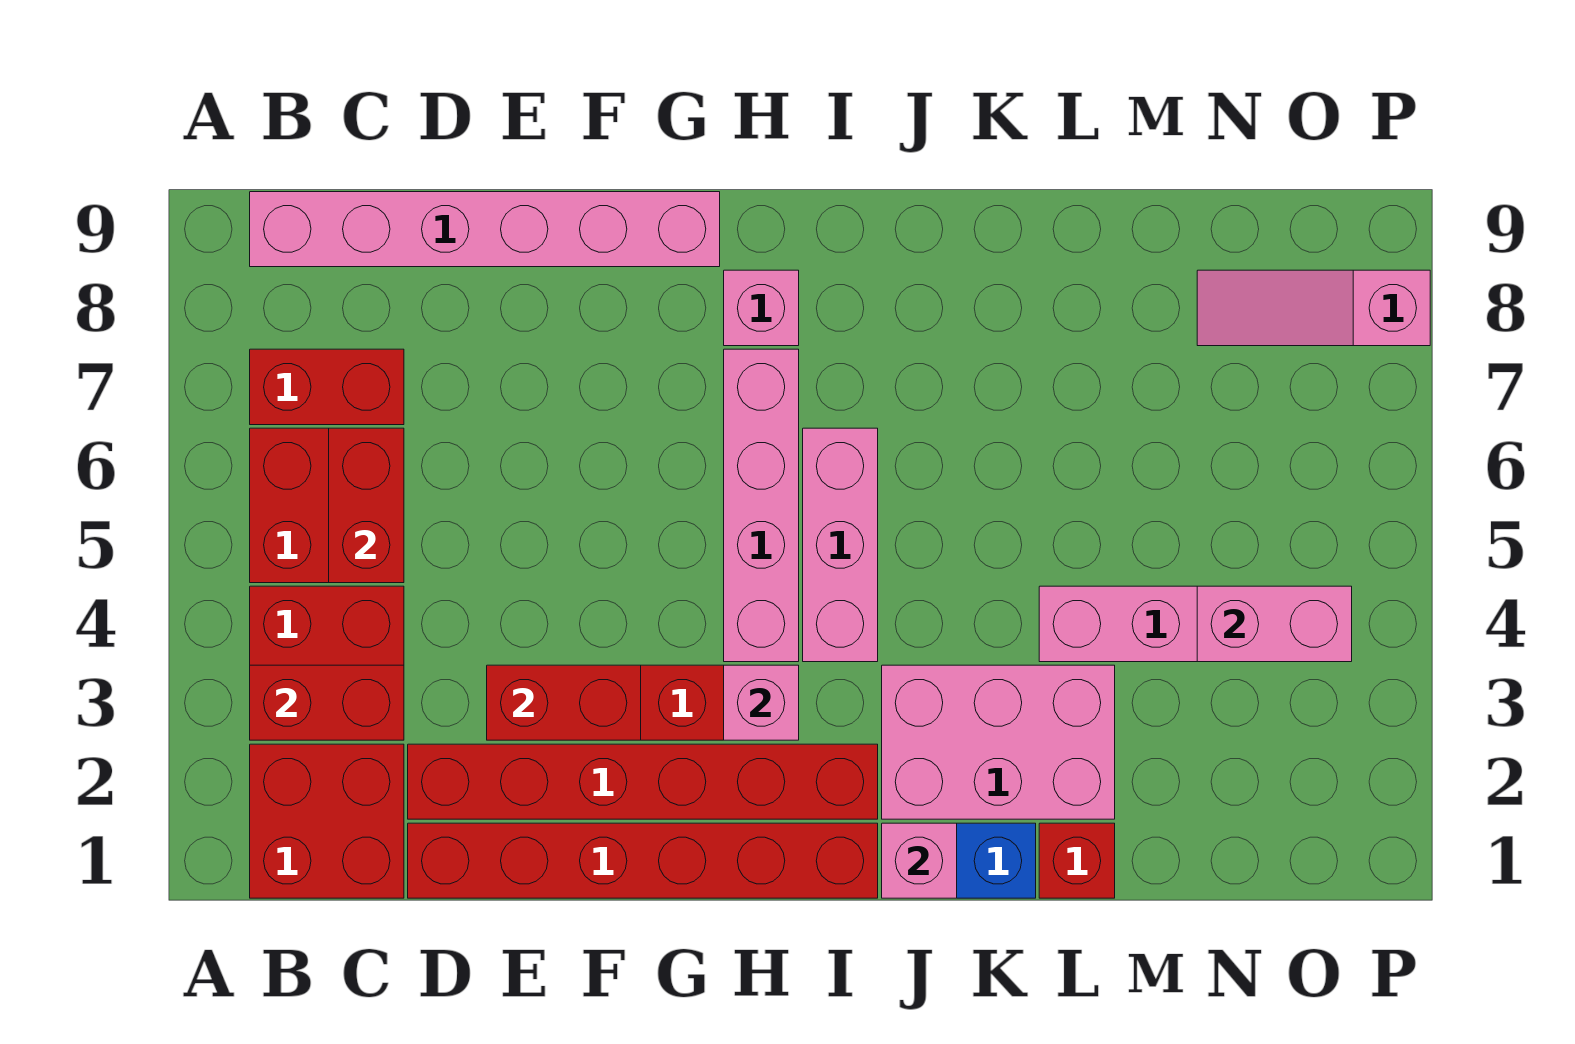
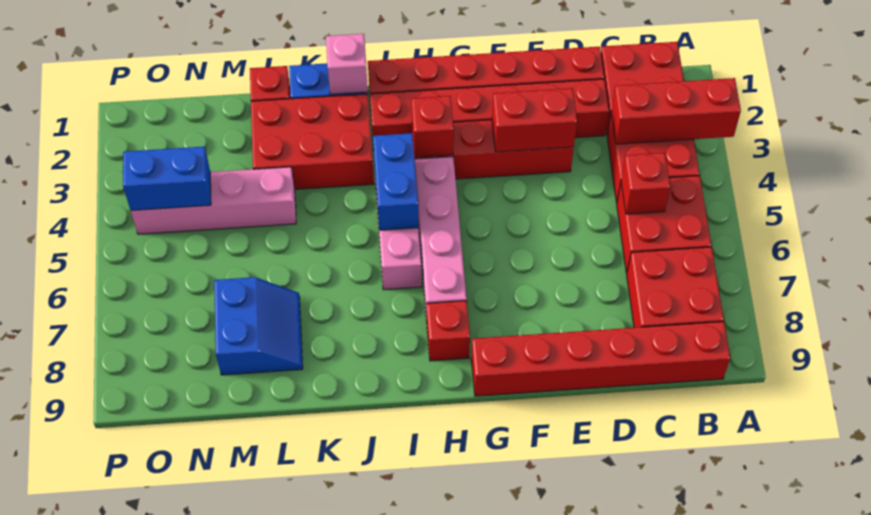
red 1x2 brick [250,665,404,740] -> red 1x3 brick [611,78,741,144]
red 1x2 brick [250,349,404,425] -> red 2x2 brick [627,247,724,328]
pink 1x6 brick [250,192,720,267] -> red 1x6 brick [471,322,730,396]
red 1x2 brick [329,428,404,583] -> red 1x1 brick [621,153,670,214]
pink 1x1 brick [724,665,799,740] -> red 1x1 brick [412,96,454,157]
pink 1x1 brick [724,270,799,346] -> red 1x1 brick [427,301,470,361]
none -> blue 1x2 brick [373,133,419,230]
pink 2x3 brick [882,665,1115,819] -> red 2x3 brick [251,94,374,189]
none -> blue 2x2 slope [214,277,303,375]
pink 1x2 brick [1197,586,1352,662] -> blue 1x2 brick [123,146,211,211]
pink 1x3 slope [1197,270,1430,346] -> none

